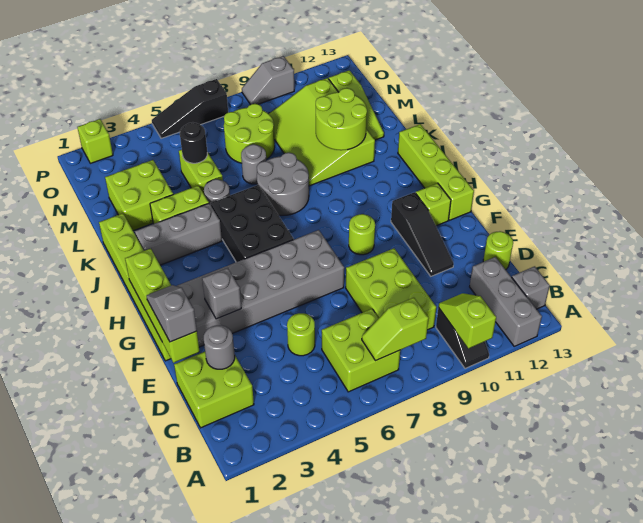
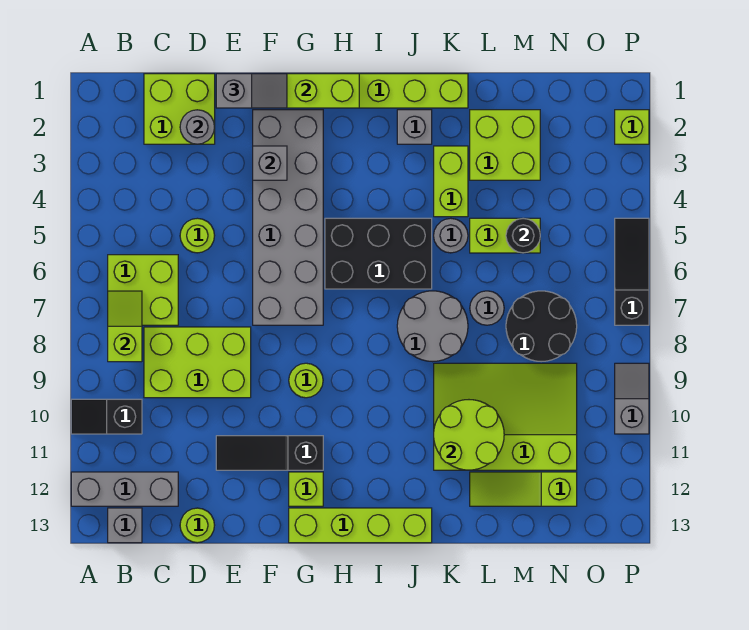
lime 1x2 slope [438,293,496,348] -> none
grey 1x3 brick [135,203,222,265] -> grey 1x1 brick [397,110,432,144]
lime 2x2 round brick [224,104,275,163] -> black 2x2 round brick [506,291,577,362]

